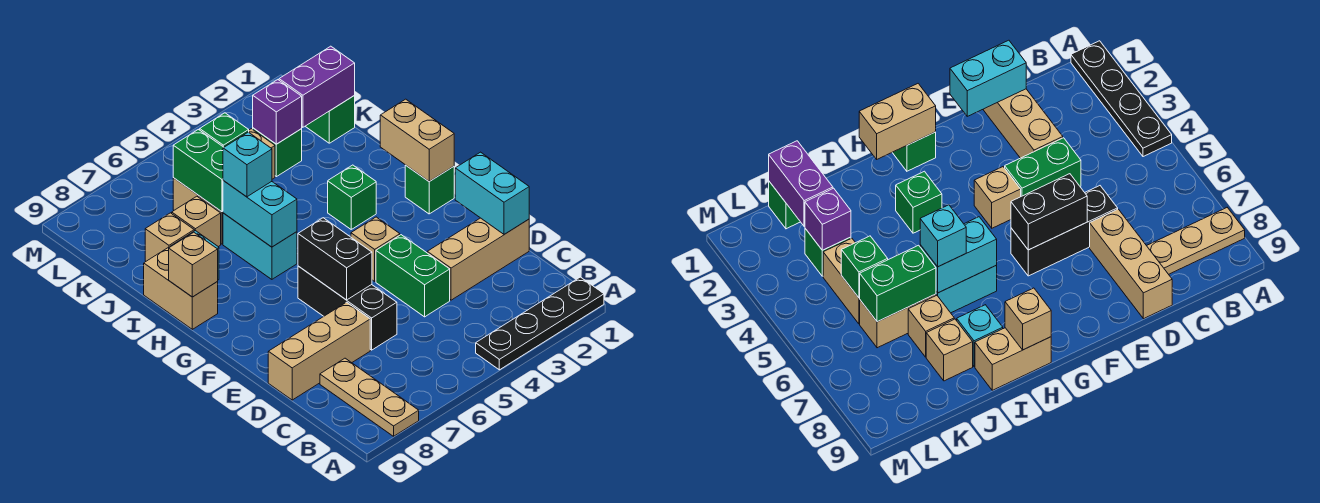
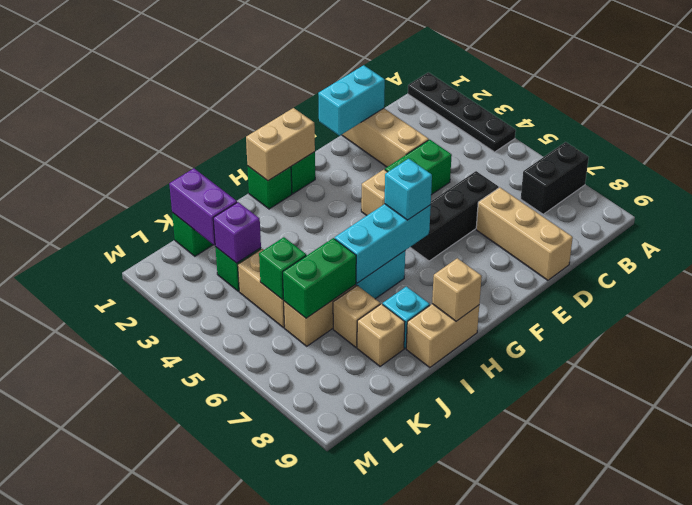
tan 1x3 plate [320,358,419,436] -> none
black 1x2 brick [298,218,372,300] -> black 1x2 brick moved to [521,142,589,214]
green 1x1 brick [328,165,376,229] -> green 1x1 brick moved to [247,166,292,209]
cyan 1x2 brick [223,181,297,247] -> cyan 1x3 brick [335,204,431,283]
cyan 1x1 brick [223,132,272,197] -> cyan 1x1 brick moved to [385,159,432,220]

